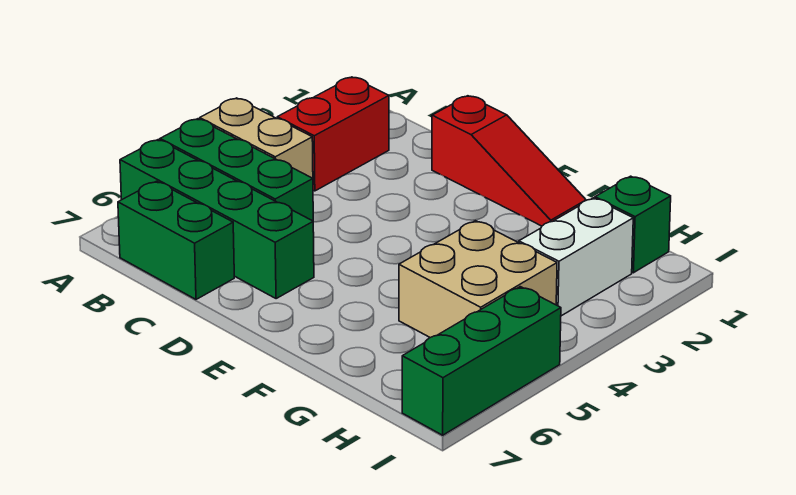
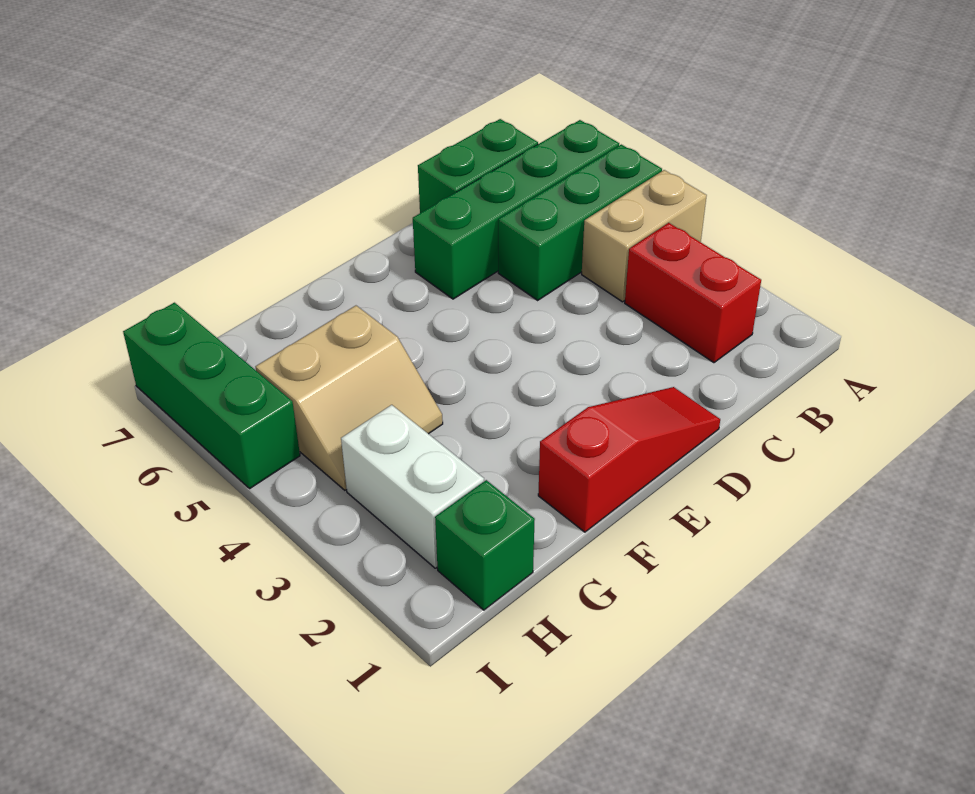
red 1x3 slope [432,96,586,226] -> red 1x3 slope turned to [538,387,720,532]
tan 2x2 brick [399,221,557,338] -> tan 2x2 slope [256,306,443,490]

